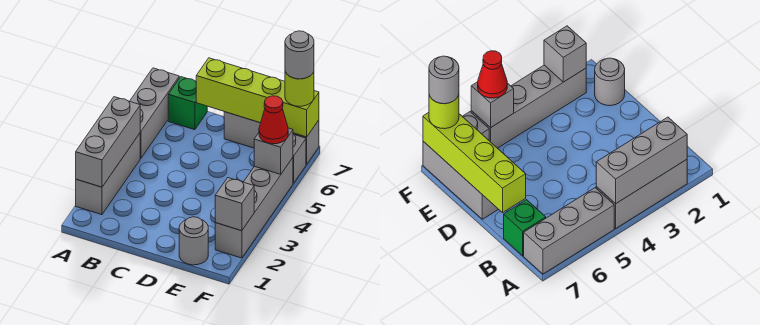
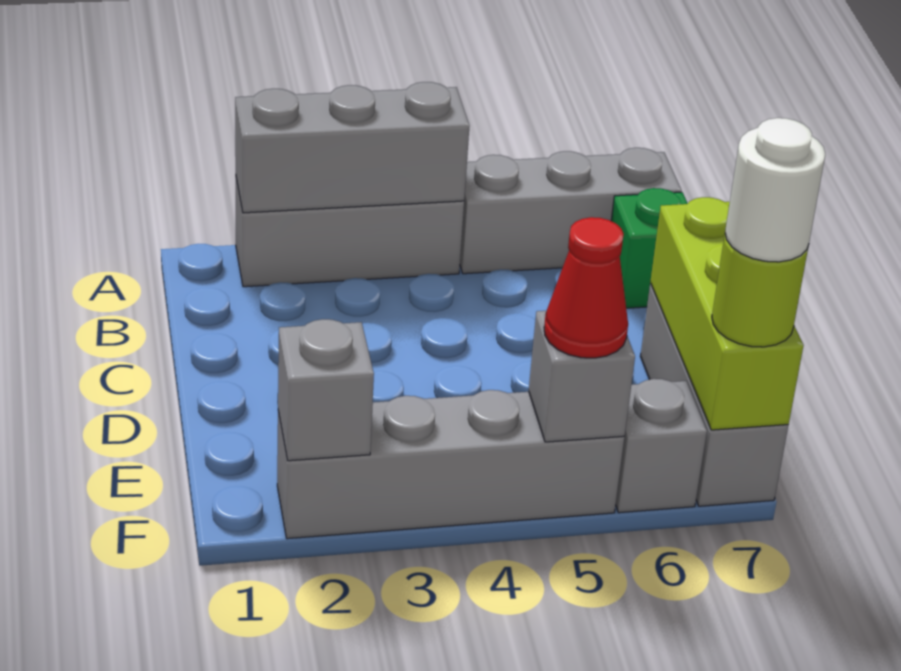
lime 1x4 brick [196,58,319,137] -> lime 1x3 brick [650,197,804,430]
grey 1x1 round brick [179,217,208,265] -> none
grey 1x1 round brick [285,31,314,79] -> white 1x1 round brick [725,118,825,262]

